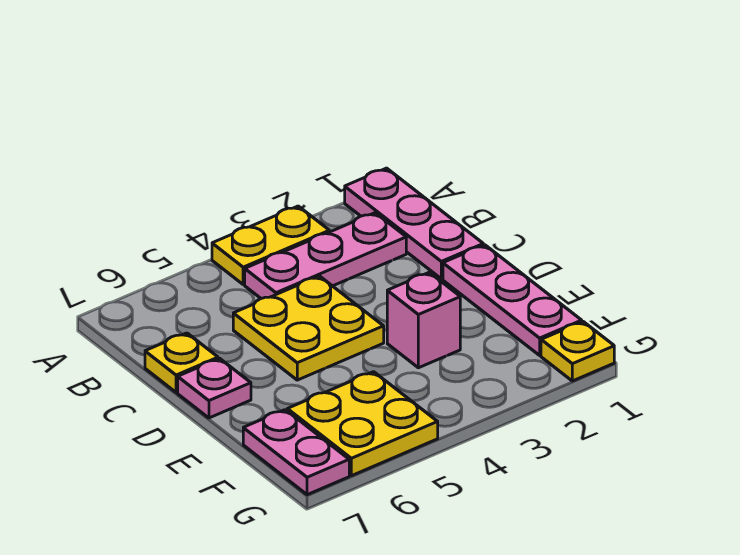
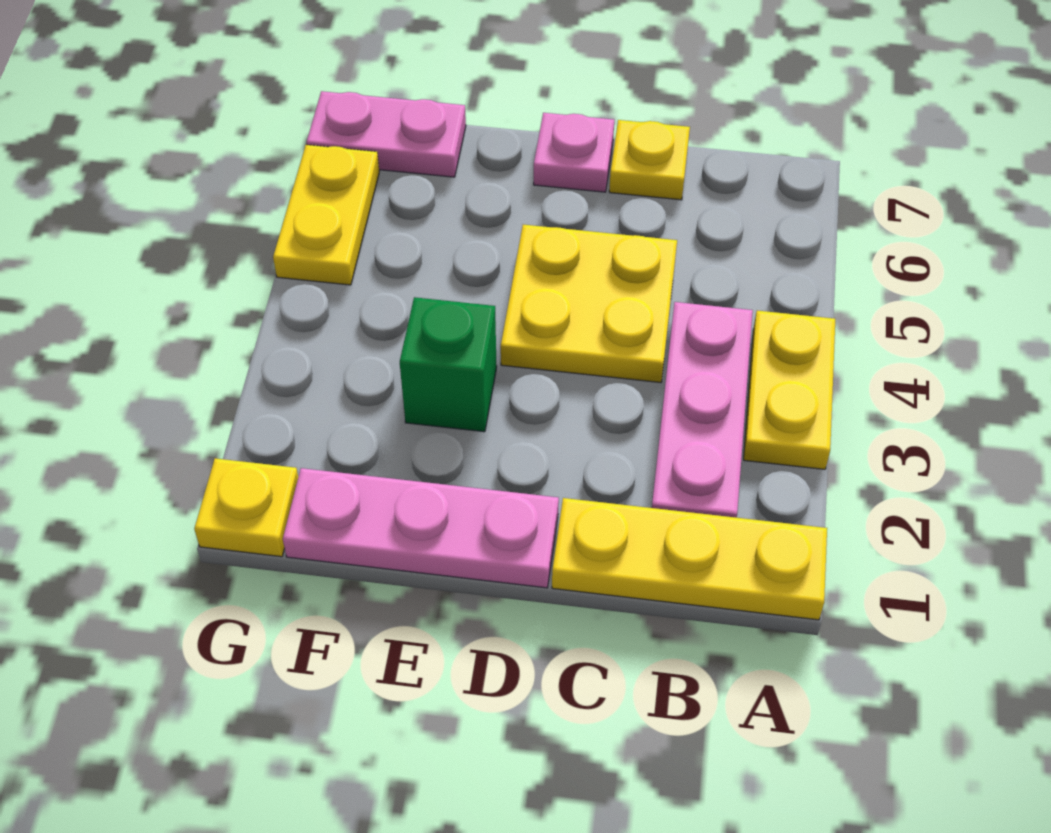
pink 1x3 plate [345,168,483,279] -> yellow 1x3 plate [552,498,827,620]
pink 1x1 brick [387,272,460,368] -> green 1x1 brick [400,297,497,432]
yellow 2x2 plate [287,372,438,476] -> yellow 1x2 plate [273,145,379,285]

